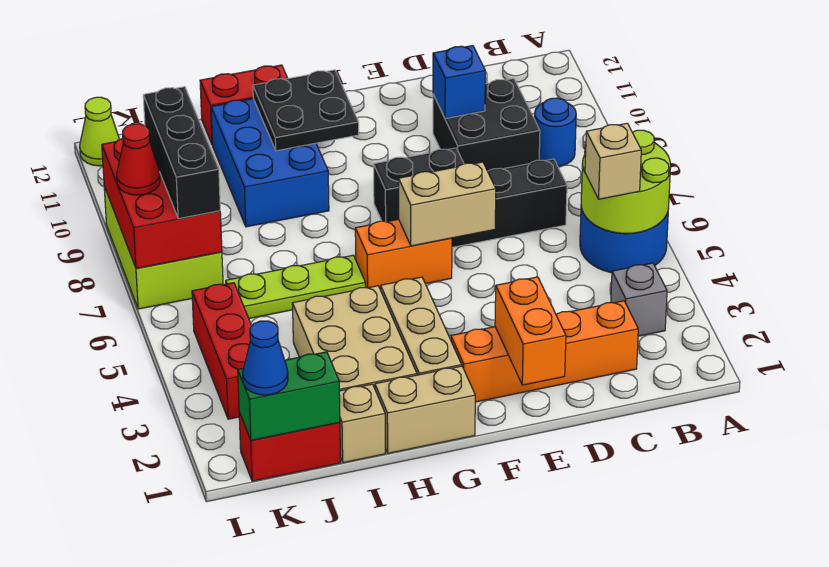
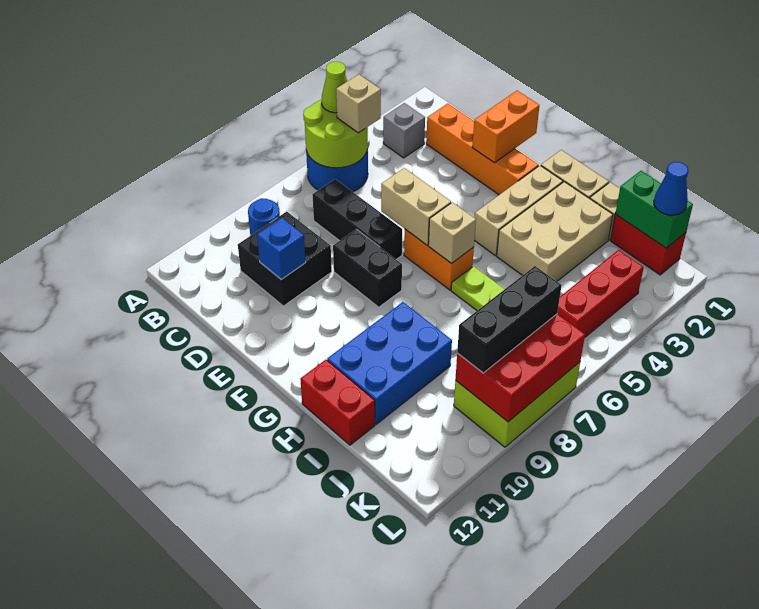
none -> tan 1x1 brick [428,202,476,264]
black 2x2 plate [253,70,359,151] -> none
red 1x1 cone [117,124,160,195] -> none
lime 1x1 cone [80,97,120,166] -> lime 1x1 cone moved to [321,62,347,113]

